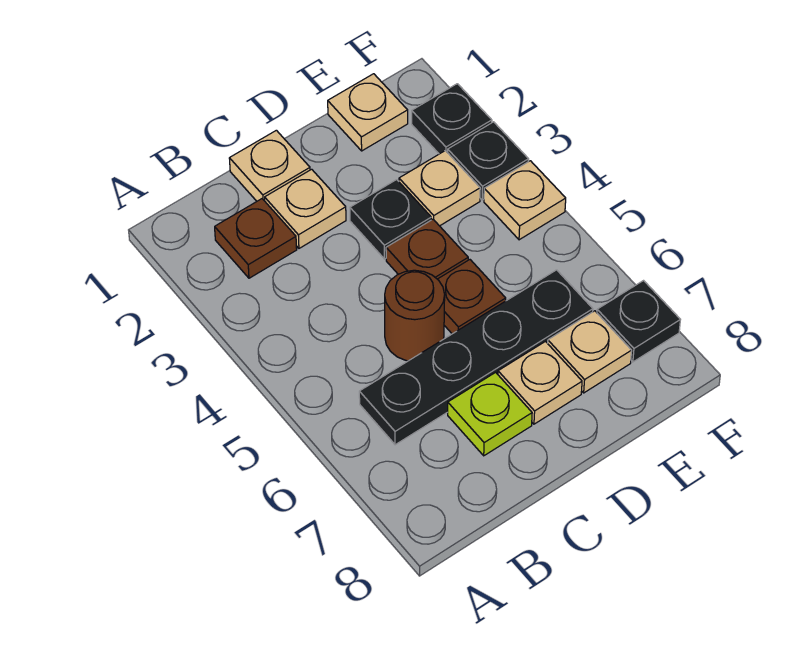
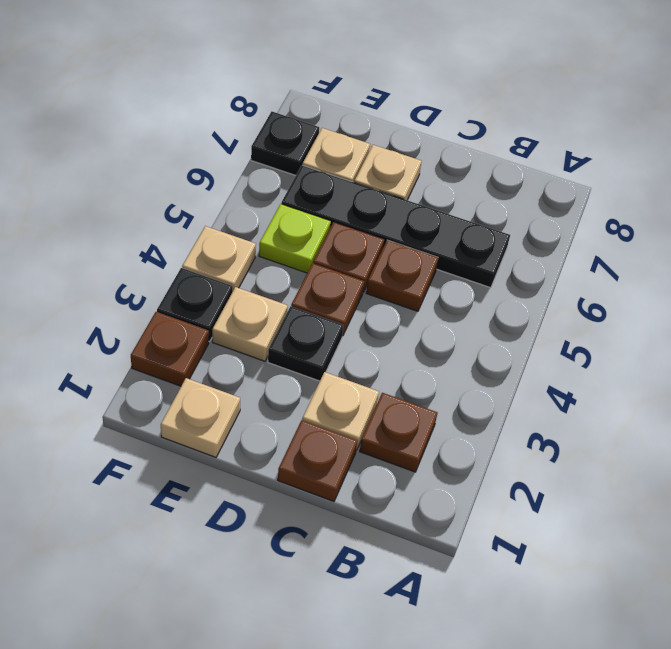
tan 1x1 plate [229,130,310,201] -> brown 1x1 plate [278,420,357,501]
brown 1x1 round brick [385,270,445,361] -> brown 1x1 plate [366,240,438,311]
lime 1x1 plate [448,372,532,456] -> lime 1x1 plate moved to [259,204,331,273]
black 1x1 plate [412,84,492,154] -> brown 1x1 plate [131,312,209,386]

